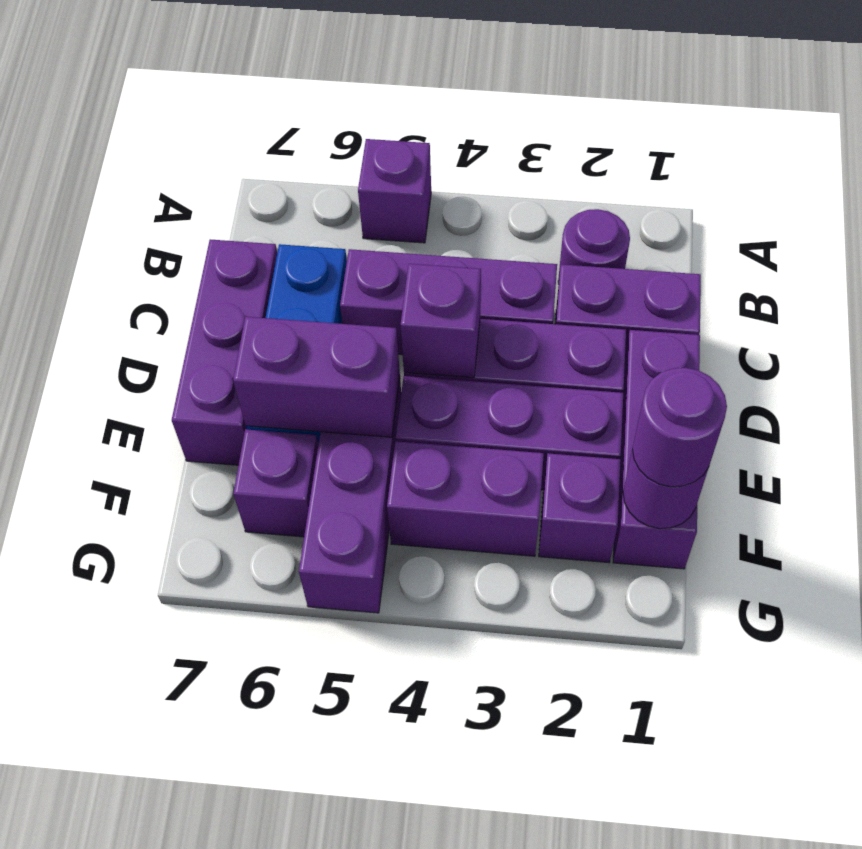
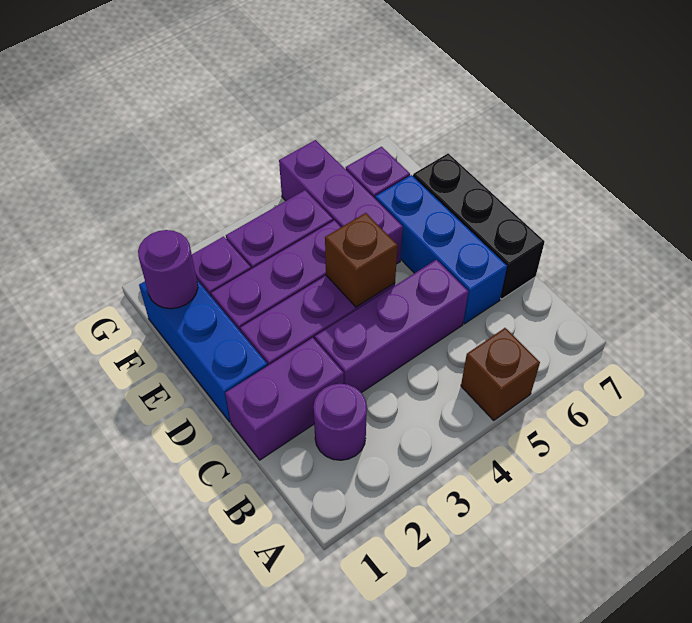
purple 1x1 brick [358,139,431,243] -> brown 1x1 brick [461,328,540,421]
purple 1x3 brick [172,239,277,465] -> black 1x3 brick [413,153,545,299]
purple 1x3 brick [613,330,700,569] -> blue 1x3 brick [139,280,267,422]
purple 1x1 brick [401,264,481,378] -> brown 1x1 brick [325,213,398,307]
purple 1x2 brick [233,317,400,437] -> none
purple 1x1 round brick [632,368,727,487] -> none

